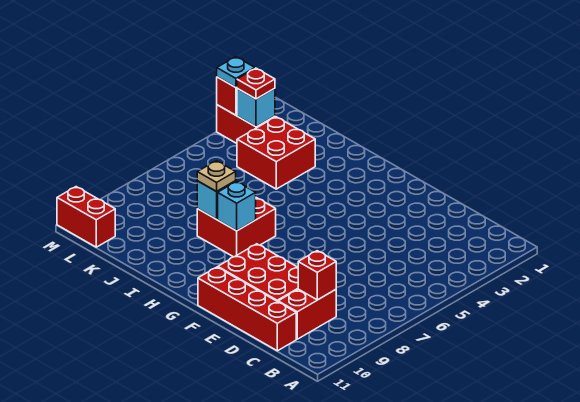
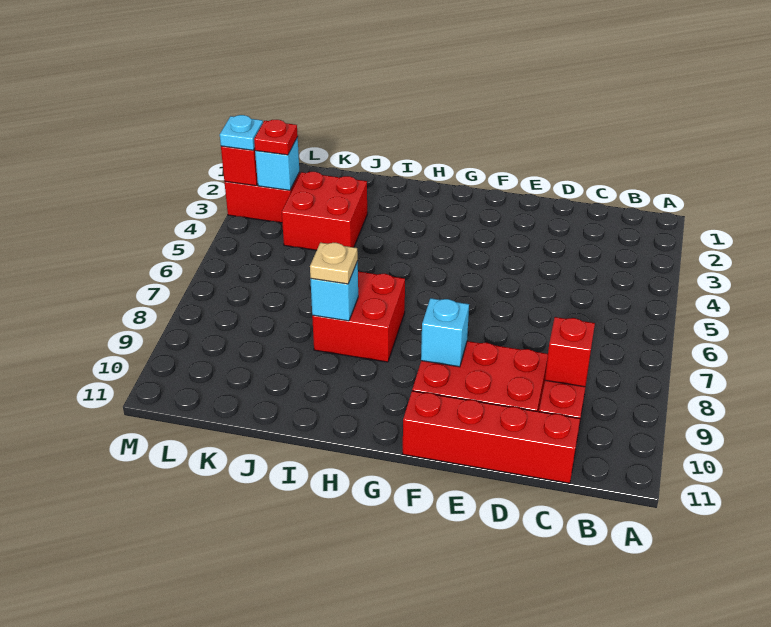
cyan 1x1 brick [218,182,256,231] -> cyan 1x1 brick moved to [421,298,469,367]
red 1x2 brick [57,187,115,247] -> none

